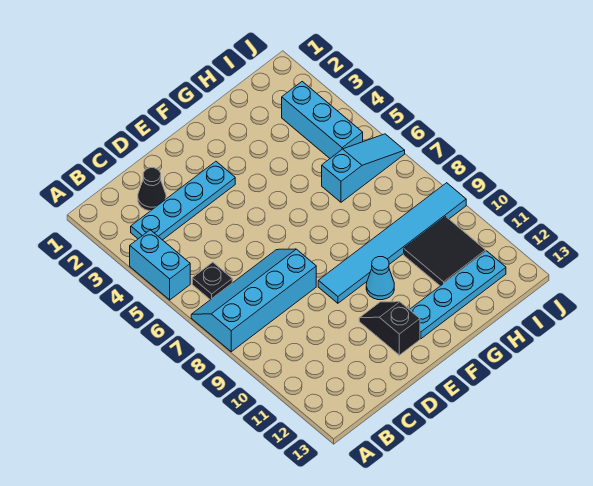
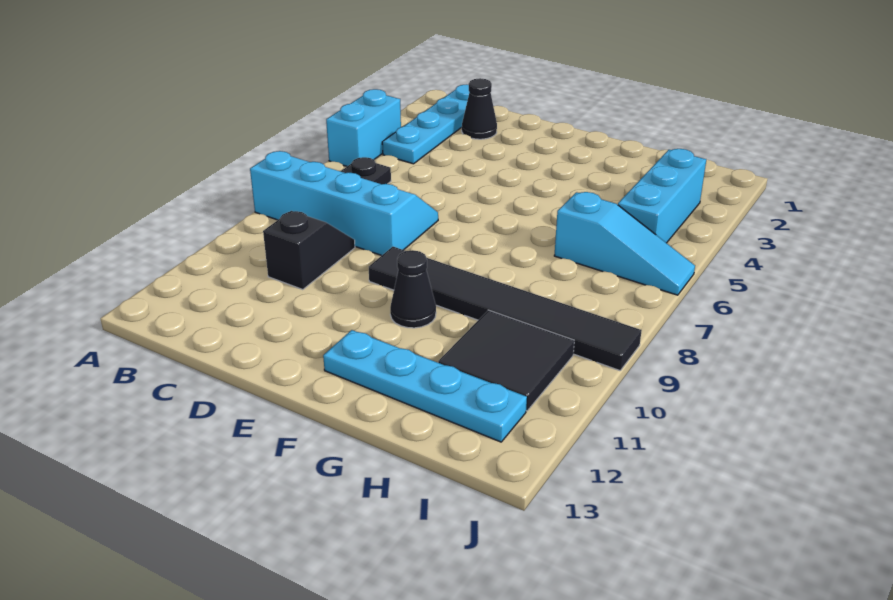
cyan 1x4 plate [131,161,235,240] -> cyan 1x4 plate turned to [382,84,469,164]
cyan 1x6 tile [318,183,466,303] -> black 1x6 tile [369,247,642,371]
black 1x2 slope [359,302,420,355] -> black 1x2 slope moved to [263,211,355,290]
cyan 1x1 cone [366,257,394,300] -> black 1x1 cone [390,250,436,328]

